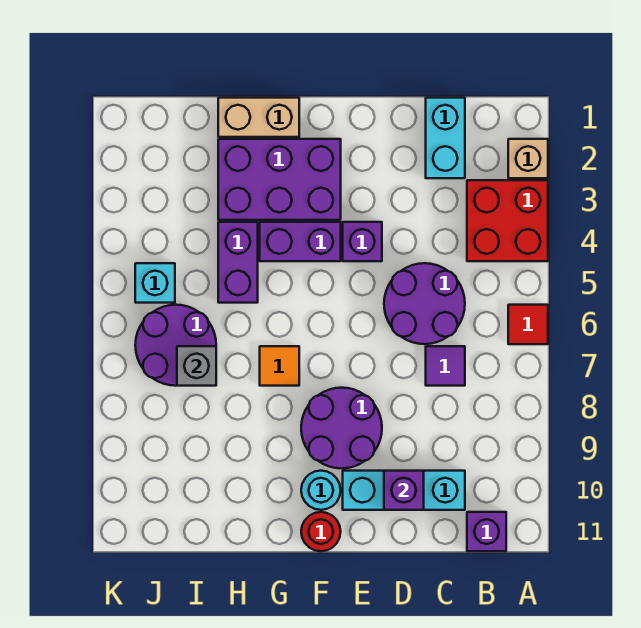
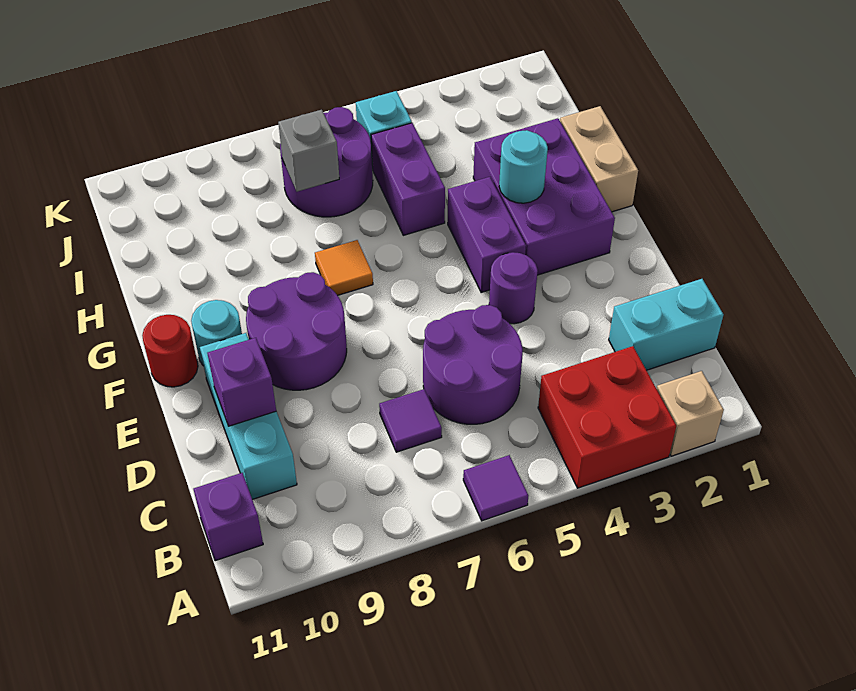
red 1x1 tile [508,305,548,344] -> purple 1x1 tile [463,455,528,521]
purple 1x1 brick [343,222,382,261] -> purple 1x1 round brick [489,252,538,324]
none -> cyan 1x1 round brick [499,130,548,203]
purple 1x2 brick [218,222,258,303] -> purple 1x2 brick turned to [371,123,445,235]

